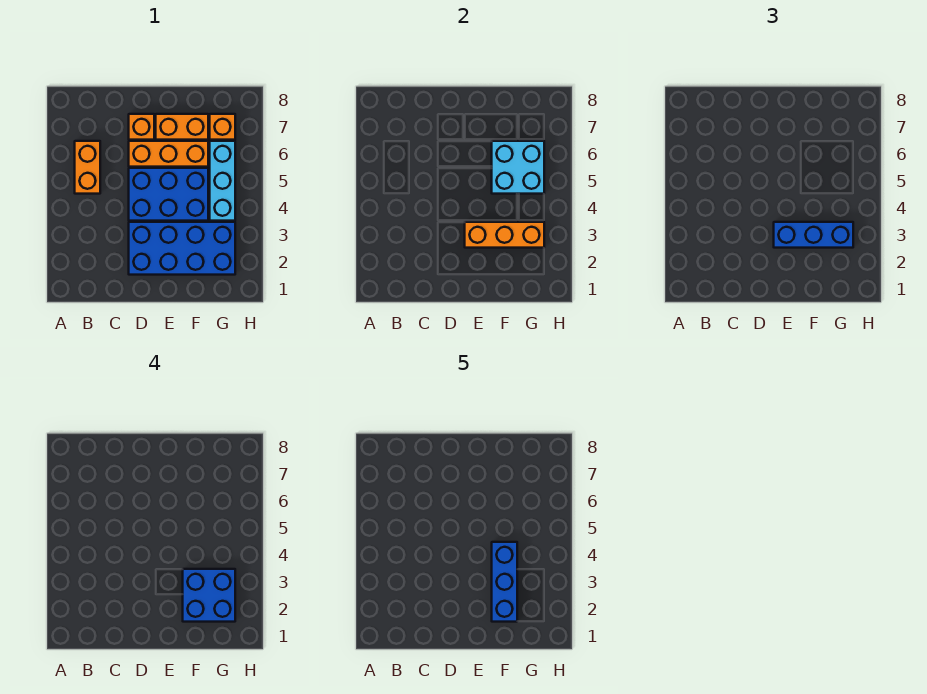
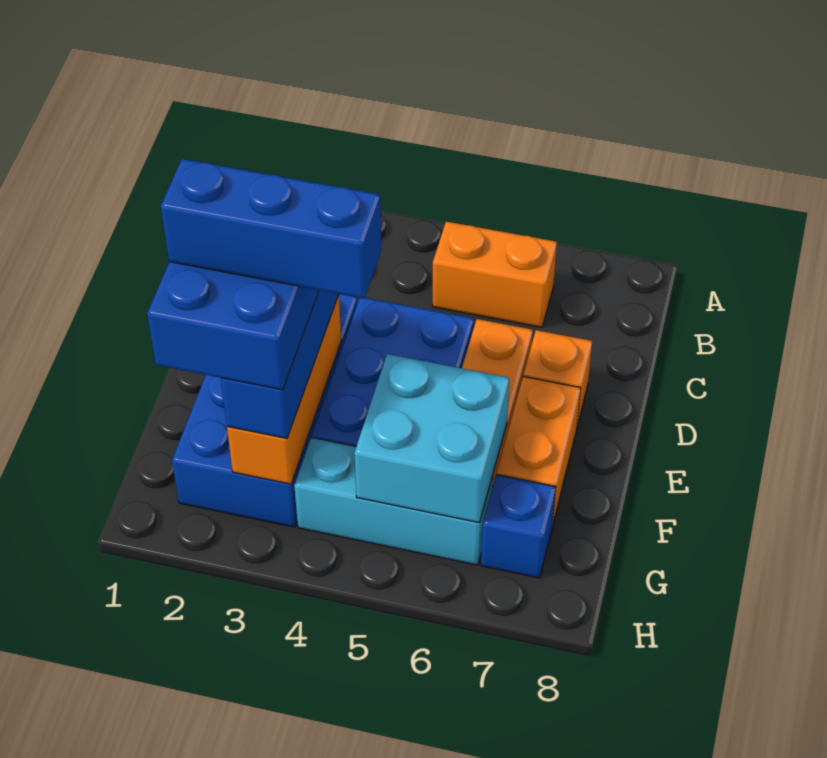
orange 1x1 brick [210,114,235,140] -> blue 1x1 brick [481,475,556,578]

